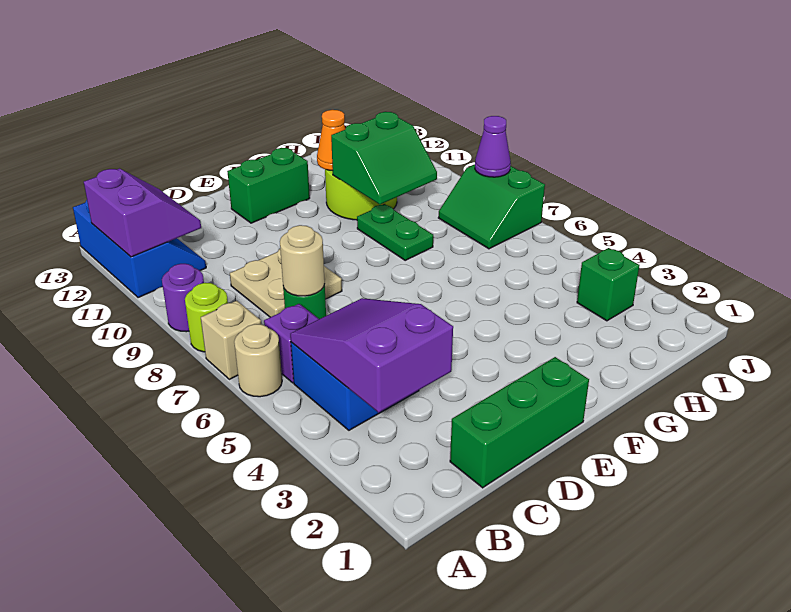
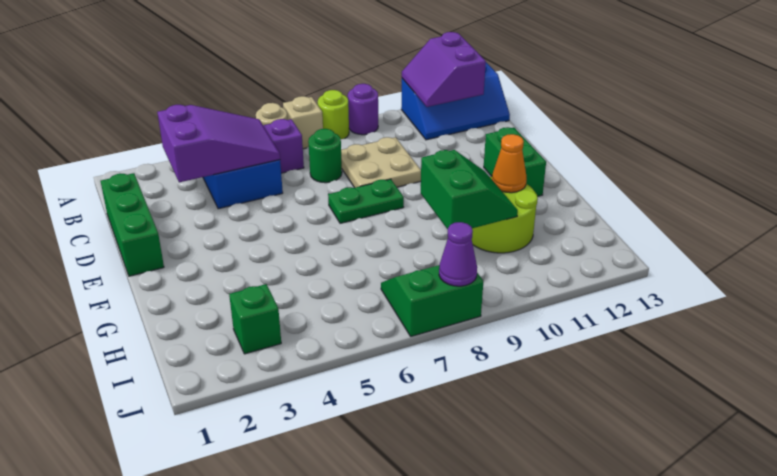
purple 2x2 slope [84,169,201,257] -> purple 2x2 slope turned to [402,32,486,107]
tan 1x1 round brick [280,225,325,296] -> none
green 1x2 plate [357,204,433,260] -> green 1x2 plate moved to [328,179,404,223]
green 2x2 slope [331,112,437,204] -> green 2x2 slope turned to [421,150,518,229]

